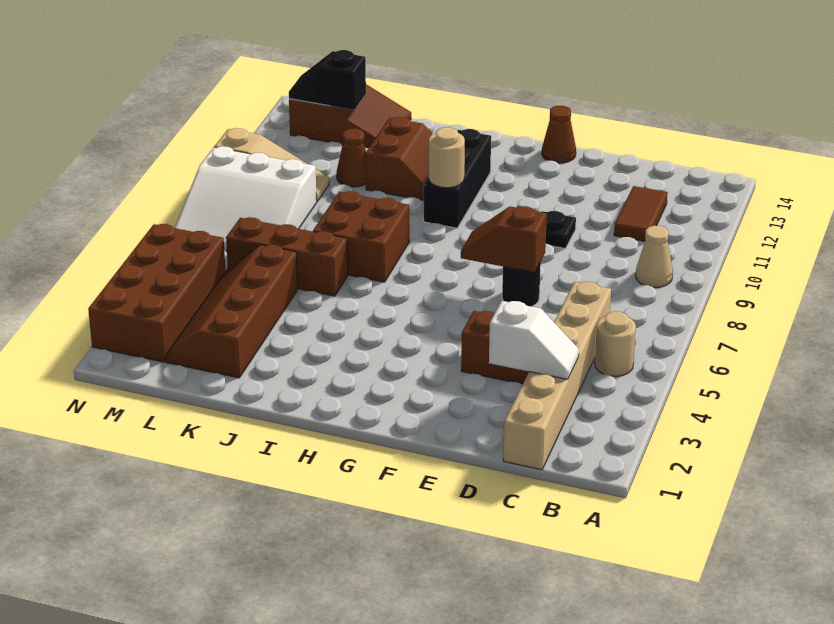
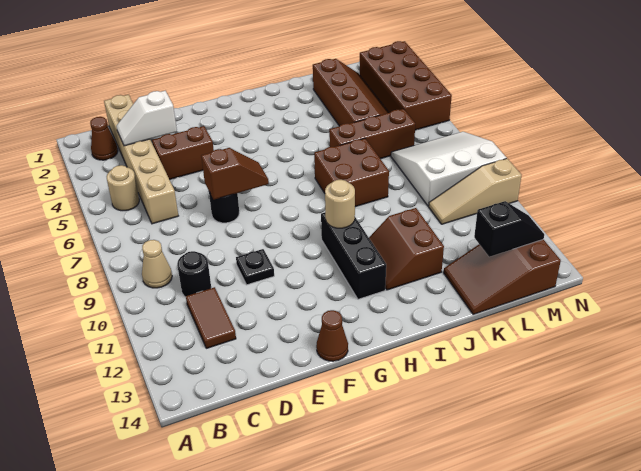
none -> black 1x1 round brick [177,251,211,297]
brown 1x1 cone [337,129,366,187] -> brown 1x1 cone moved to [90,117,118,160]

